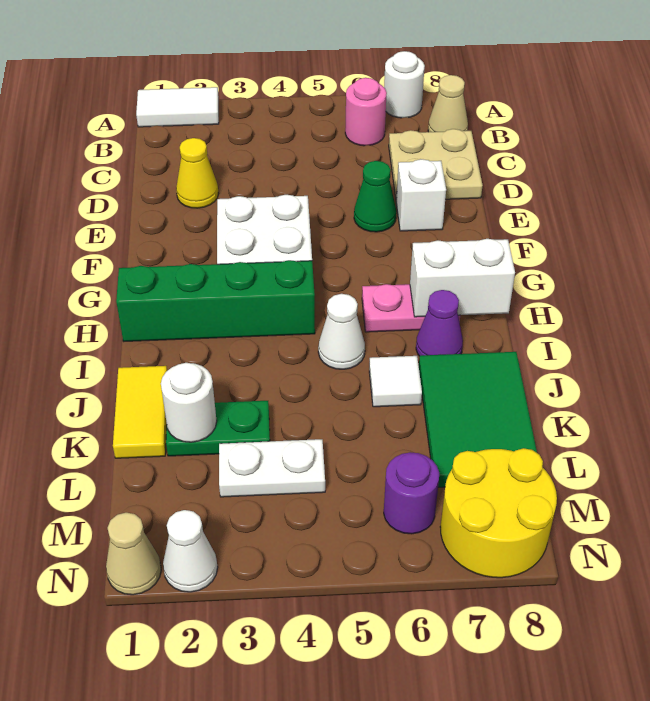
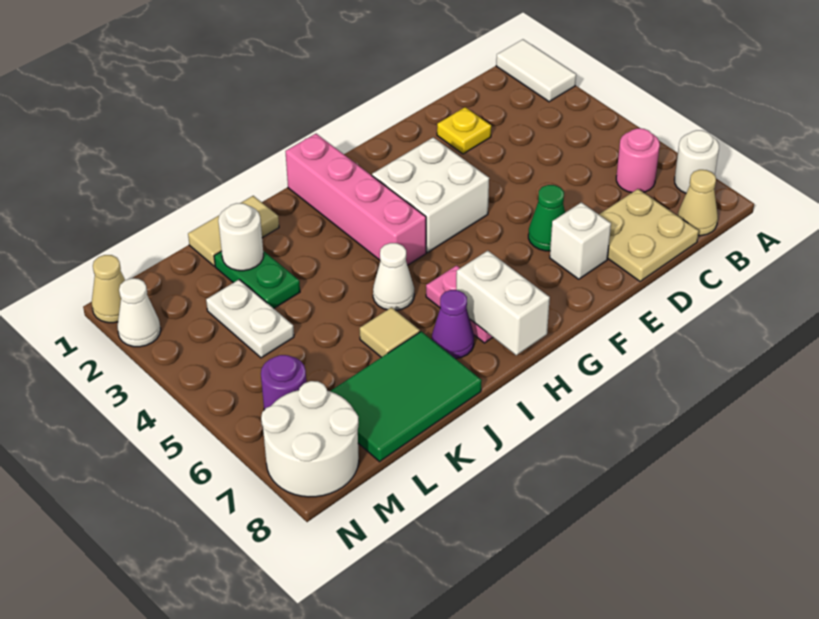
yellow 1x1 cone [176,138,219,208] -> yellow 1x1 plate [437,107,491,154]
green 1x4 brick [116,260,315,341] -> pink 1x4 brick [285,134,426,265]
yellow 1x2 tile [113,366,167,458] -> tan 1x2 tile [188,196,279,266]
white 1x1 tile [369,356,422,407] -> tan 1x1 tile [360,307,420,357]
yellow 2x2 round brick [440,448,557,578] -> white 2x2 round brick [261,381,359,497]

